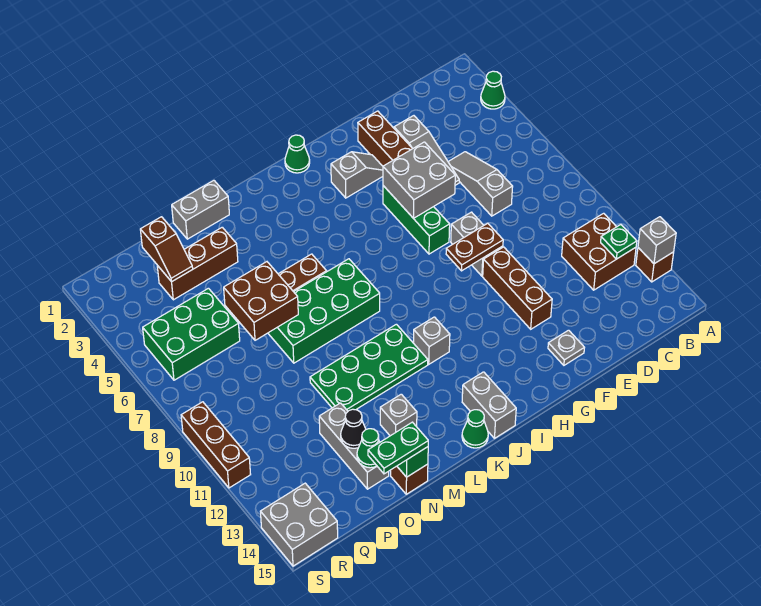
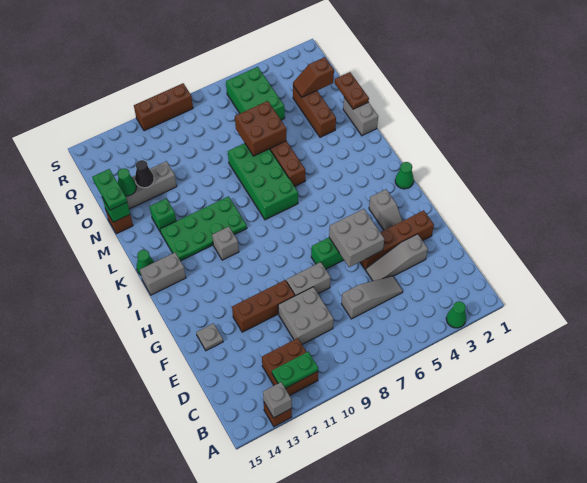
green 1x1 plate [601,225,637,259] -> green 1x2 plate [272,352,318,388]
brown 1x2 plate [446,223,503,271] -> brown 1x2 plate moved to [335,72,369,109]
green 2x4 plate [310,324,428,411] -> green 2x4 plate turned to [160,196,247,261]
grey 1x1 brick [380,394,417,436] -> green 1x1 brick [150,199,176,231]
grey 2x2 brick [260,483,338,566] -> grey 2x2 brick moved to [278,287,334,344]

